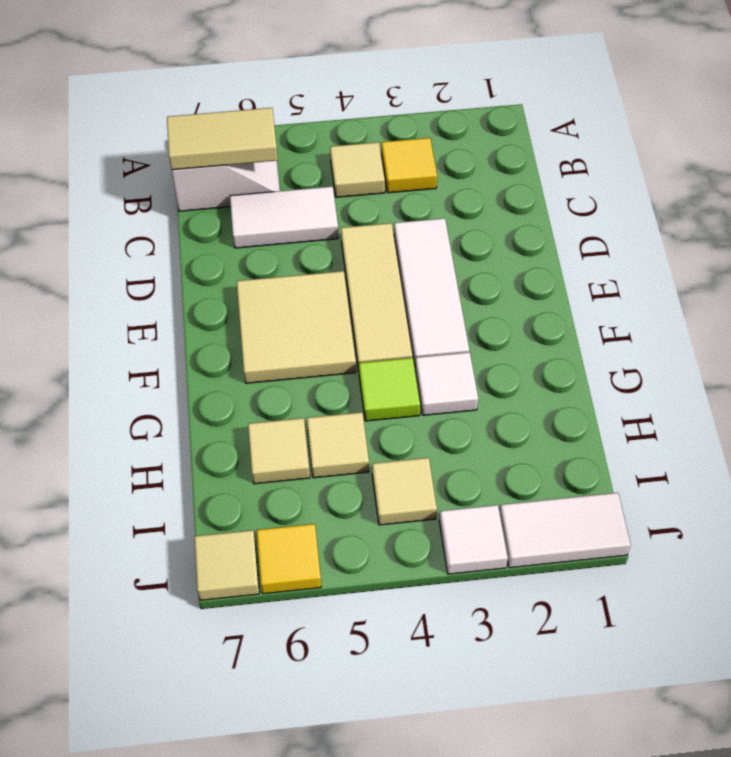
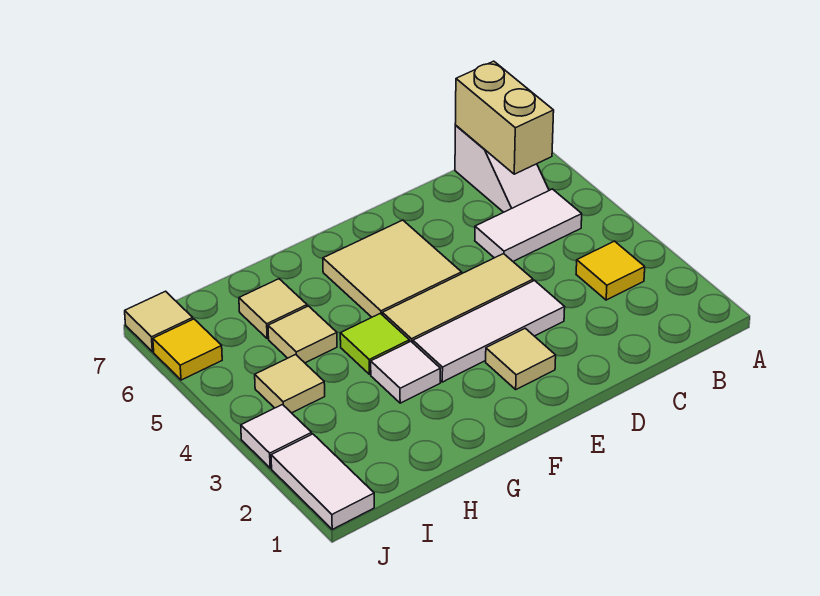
tan 1x1 tile [330,142,385,197] -> tan 1x1 tile moved to [486,328,556,389]
tan 1x2 tile [167,108,278,170] -> tan 1x2 brick [455,61,554,174]
white 1x2 tile [230,186,338,248] -> white 1x2 tile turned to [475,189,582,261]

